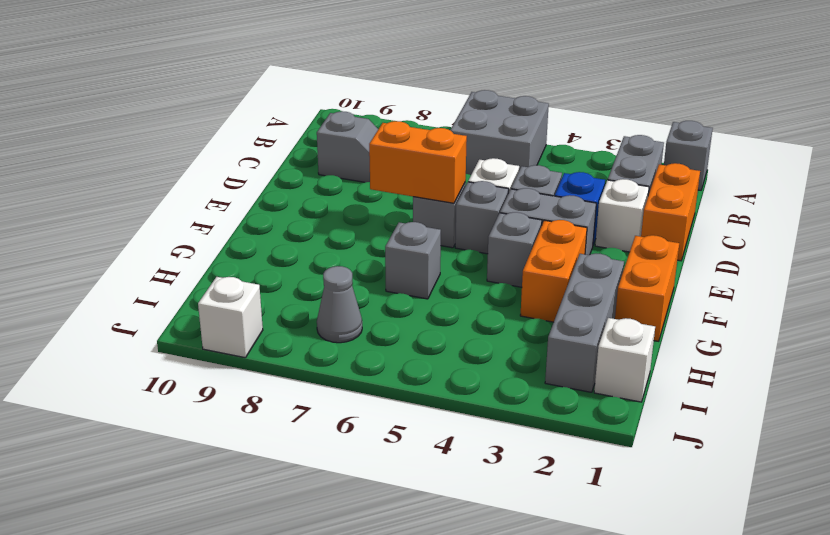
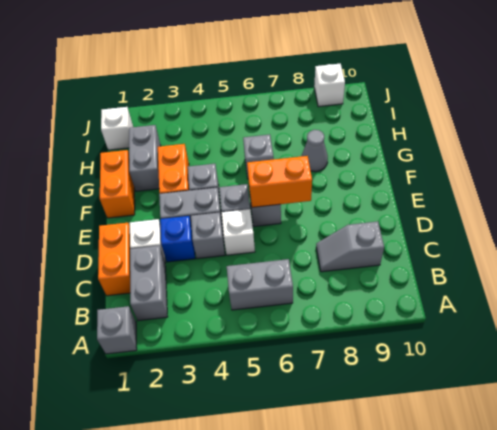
grey 2x2 brick [450,90,549,175] -> grey 1x2 brick [227,259,293,310]
grey 1x3 brick [545,254,624,392] -> grey 1x2 brick [129,125,161,191]
grey 1x1 cone [317,266,362,343] -> grey 1x1 cone moved to [302,130,328,172]

